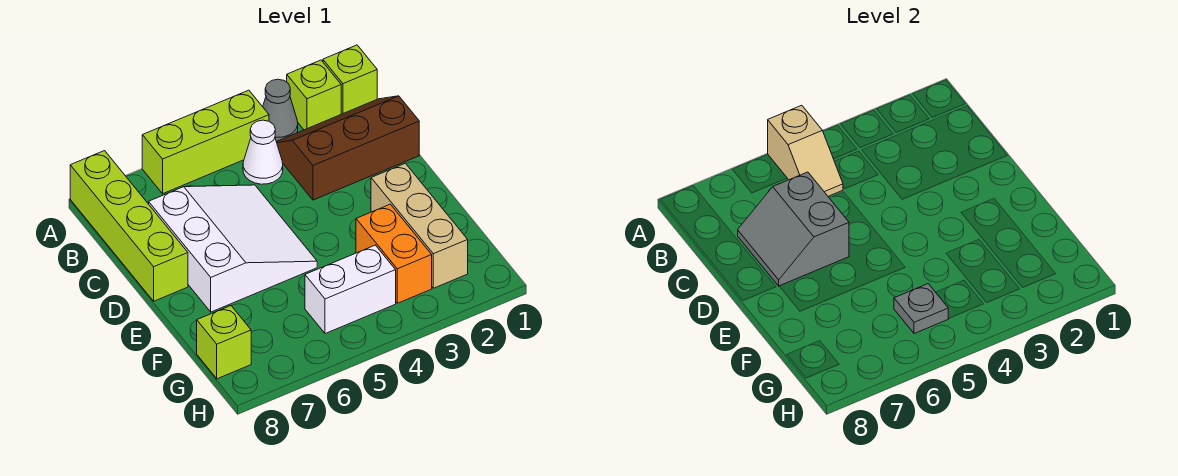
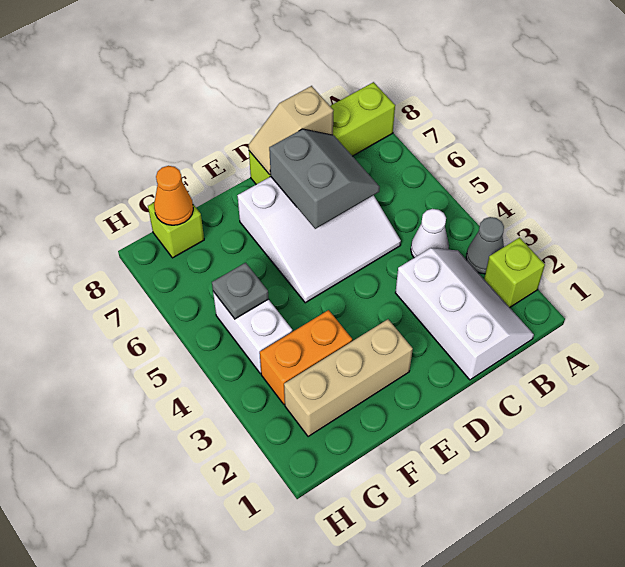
lime 1x1 brick [323,45,377,114] -> none
lime 1x3 brick [142,90,269,194] -> none
tan 1x2 slope [768,105,843,196] -> tan 1x2 slope moved to [248,86,334,175]
brown 2x3 slope [276,96,419,200] -> white 2x3 slope [395,248,534,380]
grey 2x2 slope [738,172,849,286] -> grey 2x2 slope turned to [269,129,380,229]
none -> orange 1x1 cone [154,166,193,225]

